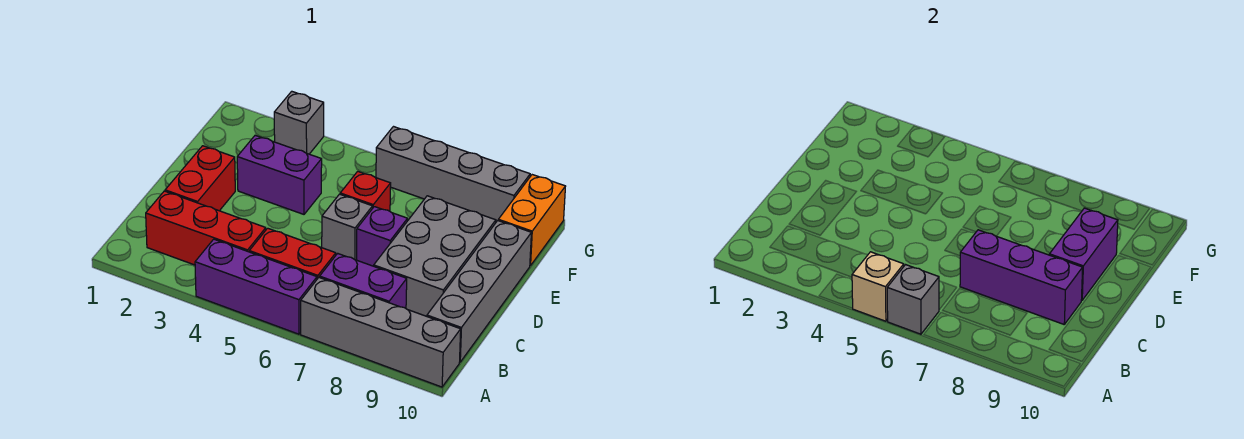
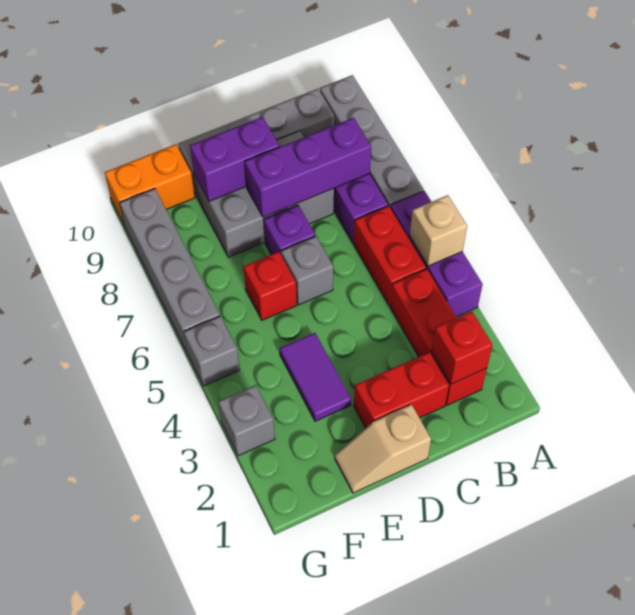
grey 1x1 brick [887,265,939,334] -> grey 1x1 brick moved to [184,316,240,386]
none -> red 1x1 brick [432,311,493,384]
purple 1x3 brick [960,230,1083,324] -> purple 1x3 brick turned to [245,118,371,217]
none -> tan 1x2 slope [335,404,431,493]
purple 1x2 brick [237,135,322,214] -> purple 1x2 tile [280,333,351,421]

